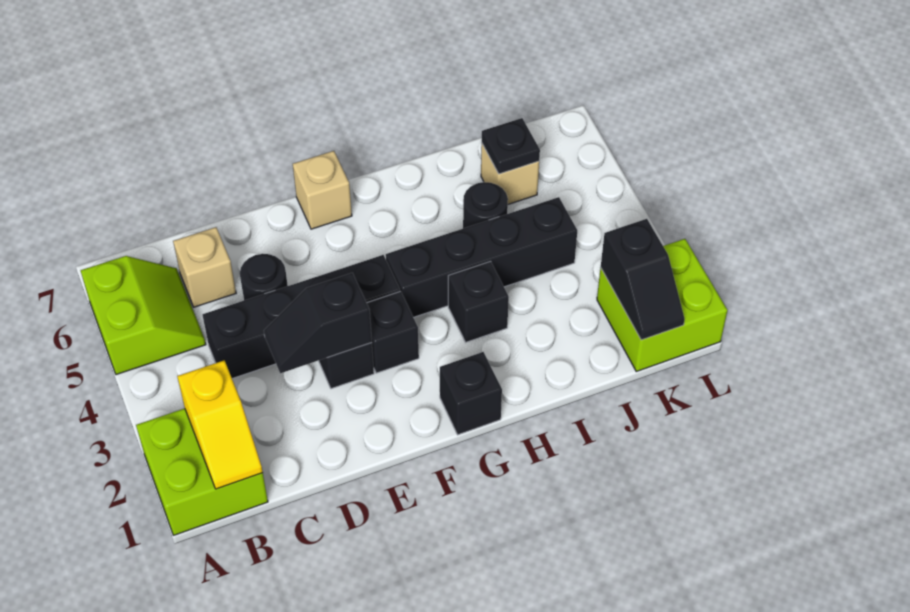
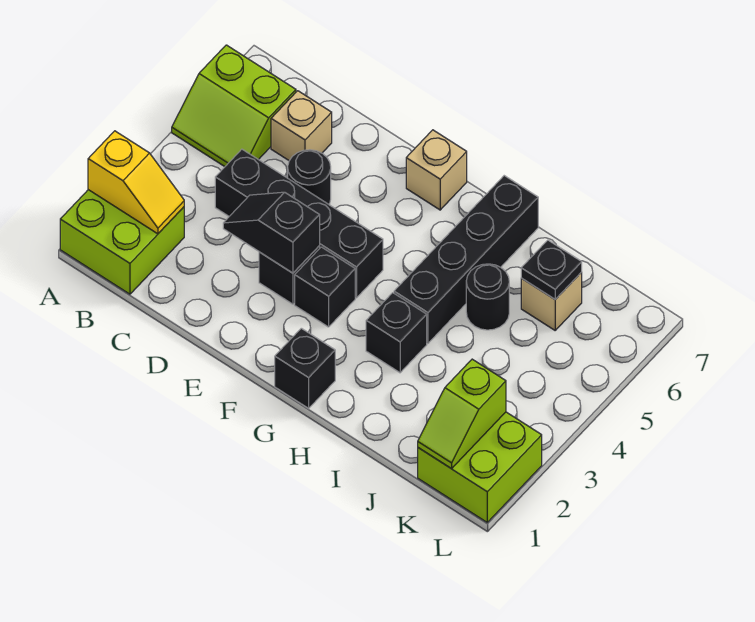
lime 2x2 slope [81,256,206,375] -> lime 2x2 slope turned to [172,45,296,167]
yellow 1x2 slope [177,360,263,489] -> yellow 1x2 slope turned to [88,131,184,234]
black 1x4 brick [386,197,577,317] -> black 1x4 brick turned to [394,176,538,343]
black 1x2 slope [601,219,685,340] -> lime 1x2 slope [418,359,506,469]

